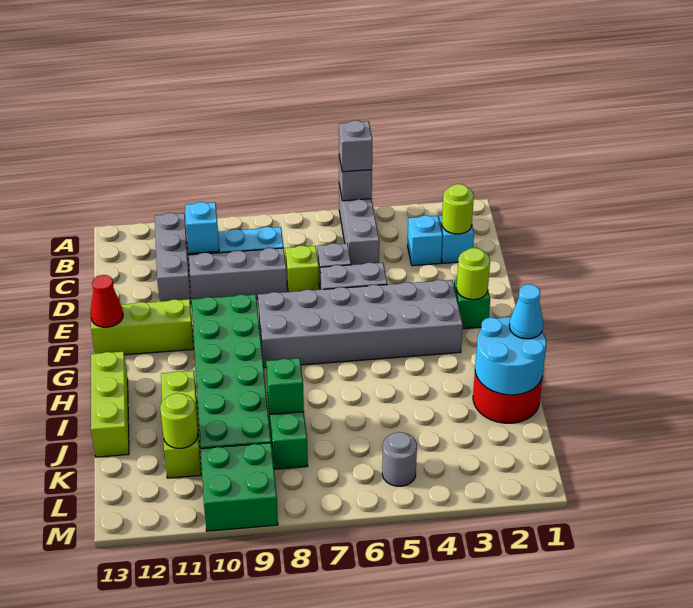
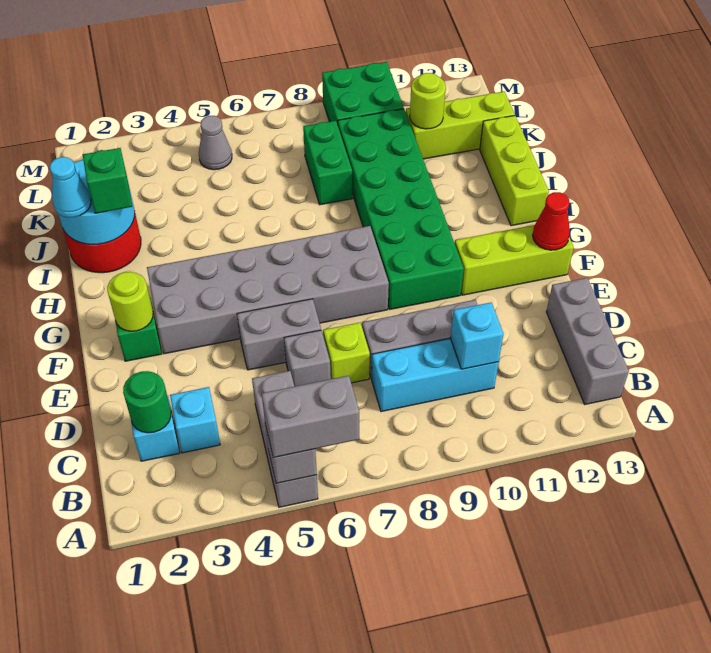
grey 1x1 brick [339,120,372,172] -> grey 1x2 brick [262,376,359,458]
grey 1x3 brick [155,213,191,304] -> grey 1x3 brick moved to [546,278,629,404]
lime 1x1 round brick [442,184,474,234] -> green 1x1 round brick [123,371,171,433]
lime 1x3 brick [161,371,201,478] -> lime 1x3 brick turned to [406,92,515,159]
green 1x1 brick [266,358,304,414] -> green 1x1 brick moved to [83,148,132,213]
grey 1x1 round brick [382,432,417,486] -> grey 1x1 cone [199,116,232,170]

